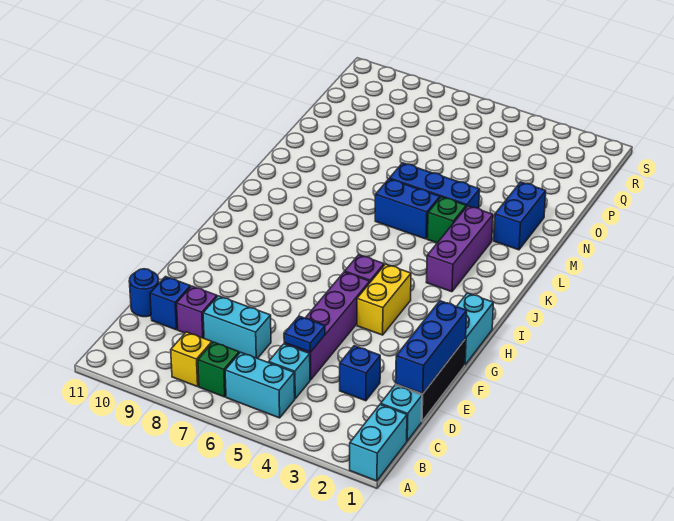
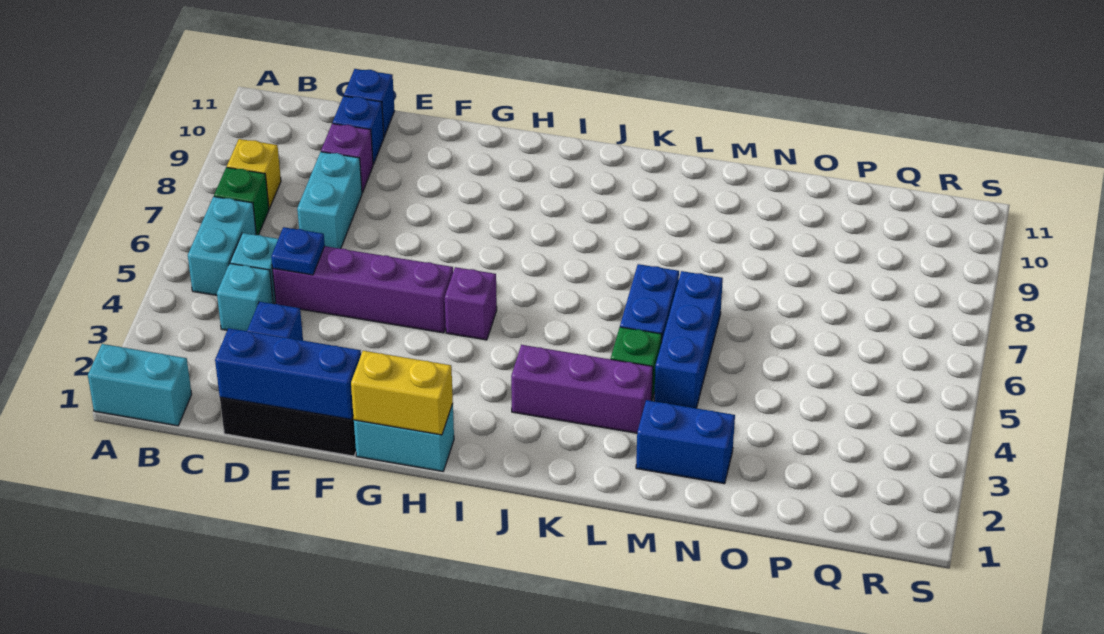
cyan 1x1 brick [381,385,422,441] -> cyan 1x1 brick moved to [217,263,273,331]
blue 1x1 round brick [129,269,159,317] -> blue 1x1 brick [344,69,395,136]
yellow 1x2 brick [357,264,411,335] -> yellow 1x2 brick moved to [351,351,453,435]

